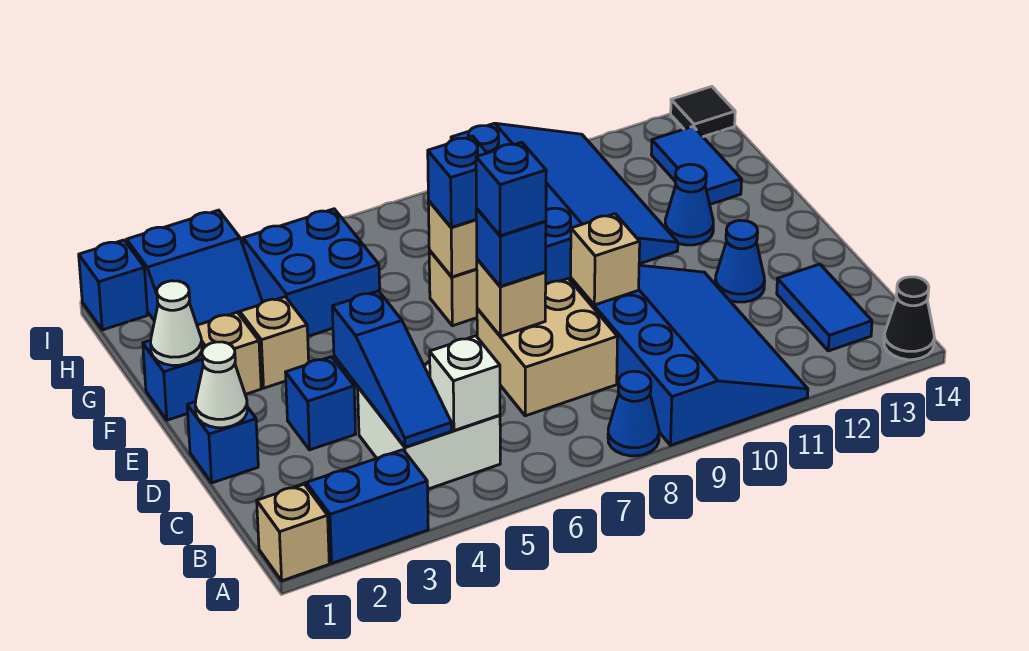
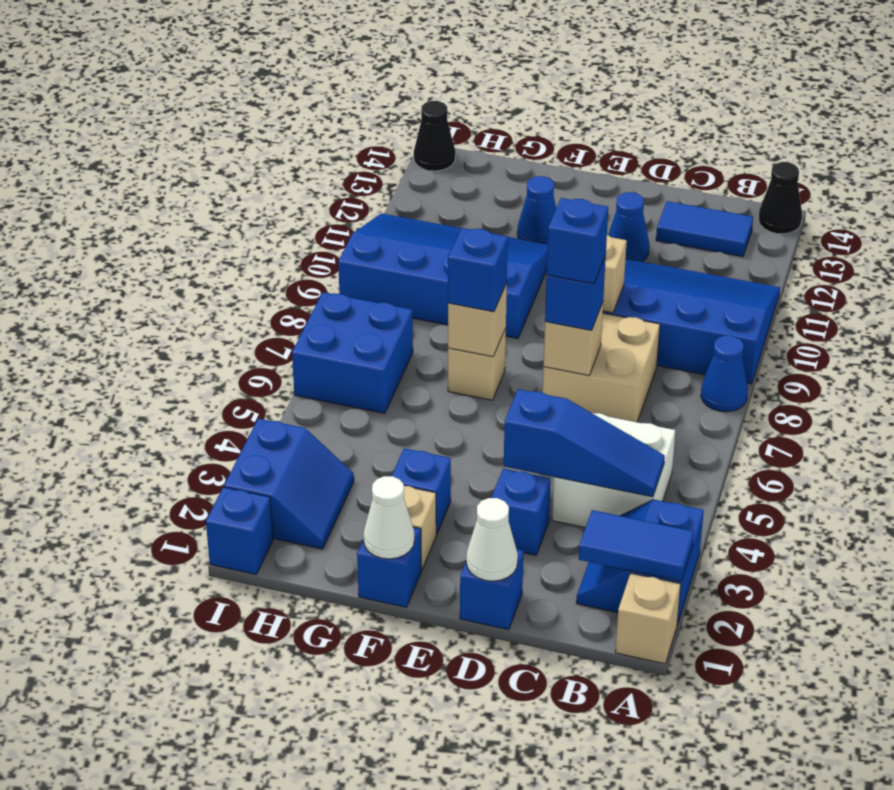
white 1x1 brick [430,336,500,431] -> none
tan 1x1 brick [240,297,309,388] -> blue 1x1 brick [392,448,451,534]
blue 2x2 brick [243,209,380,336] -> blue 2x2 brick moved to [292,292,413,413]
blue 1x2 tile [651,127,742,204] -> blue 1x2 tile moved to [579,510,694,581]
black 1x1 tile [671,87,735,137] -> black 1x1 cone [414,101,455,171]

